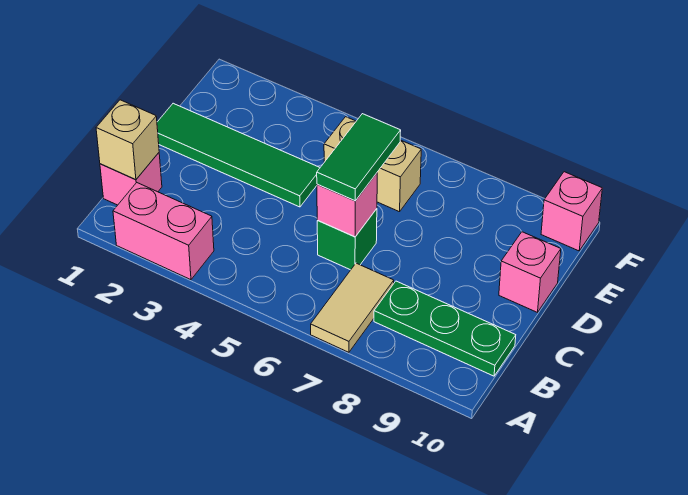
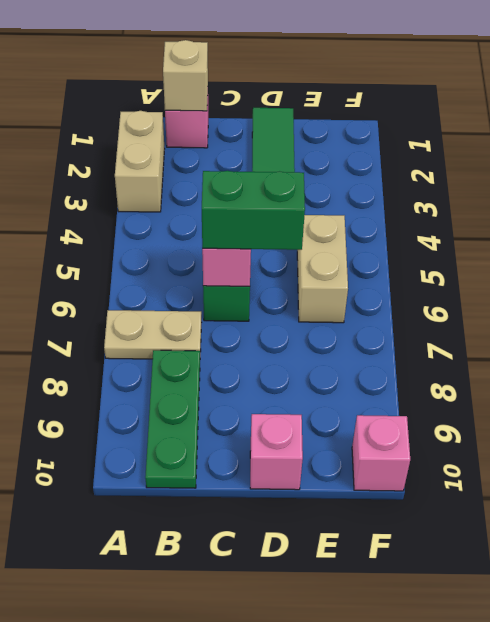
pink 1x2 brick [113,183,214,280] -> tan 1x2 brick [115,111,165,212]
tan 1x2 tile [311,263,394,352] -> tan 1x2 plate [104,310,201,359]
green 1x2 tile [317,114,401,201] -> green 1x2 brick [202,171,305,250]

